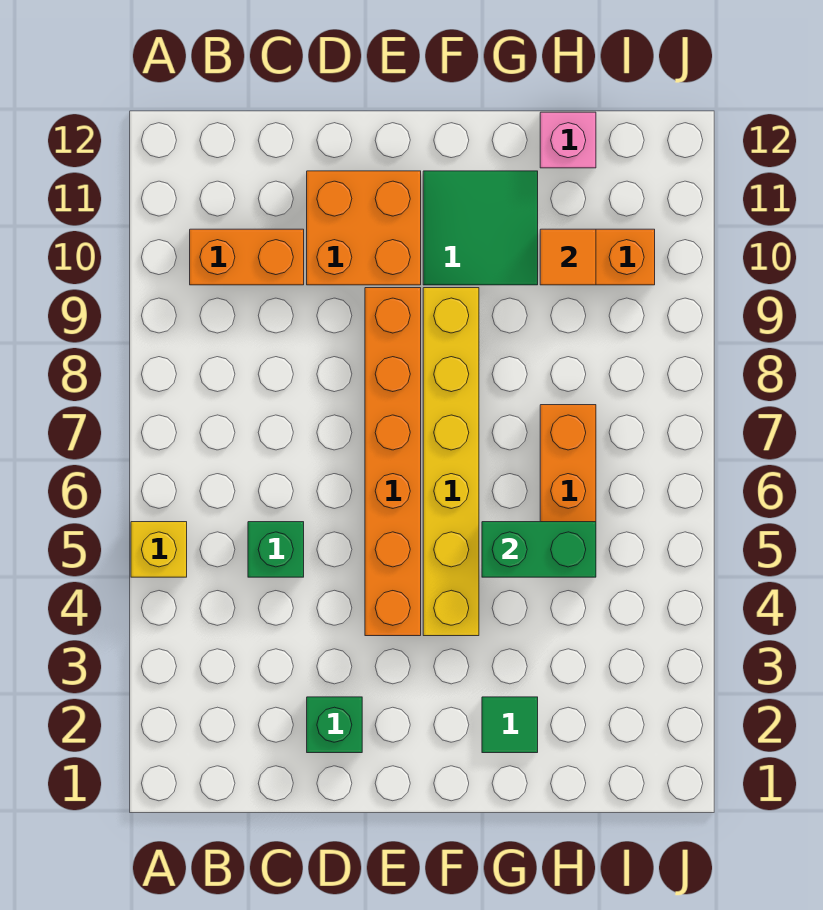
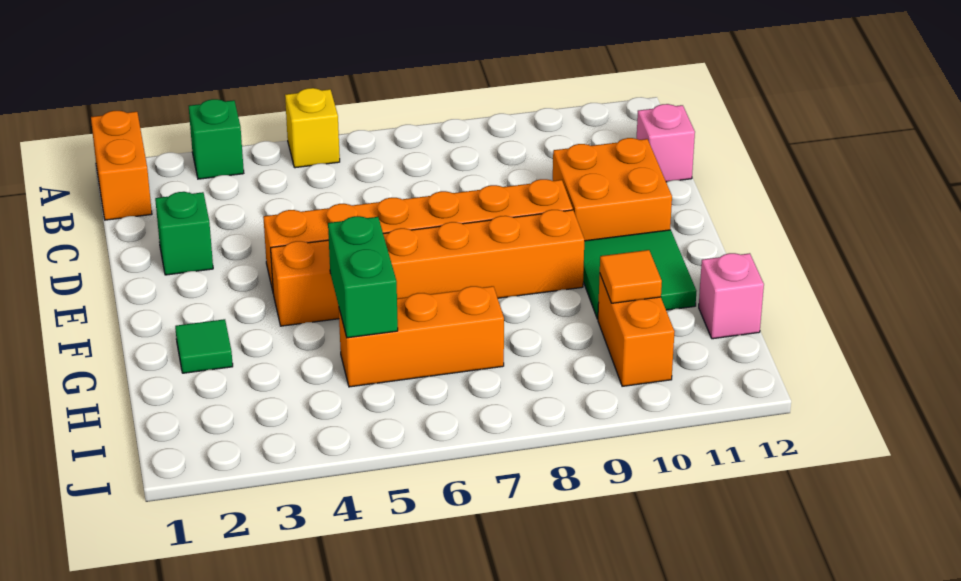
orange 1x2 brick [190,229,304,285] -> orange 1x2 brick moved to [91,111,152,220]
green 1x1 brick [248,522,304,577] -> green 1x1 brick moved to [189,99,244,179]
none -> pink 1x1 brick [637,104,695,182]
yellow 1x6 brick [423,288,479,636] -> orange 1x6 brick [271,210,584,326]

